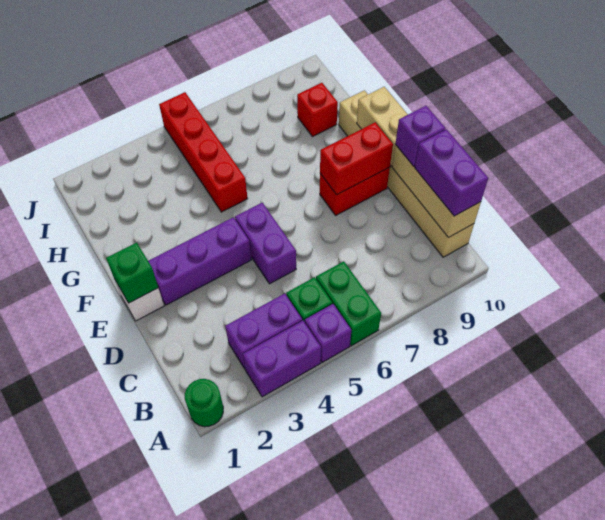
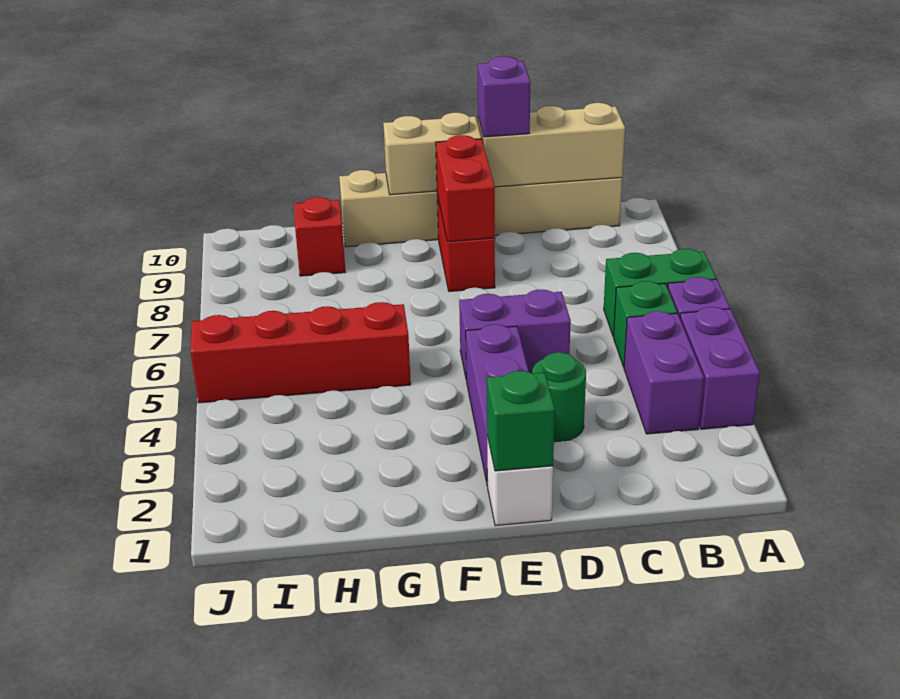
green 1x1 round brick [185,379,223,427] -> green 1x1 round brick moved to [532,352,586,441]
purple 1x2 brick [415,129,488,216] -> none

